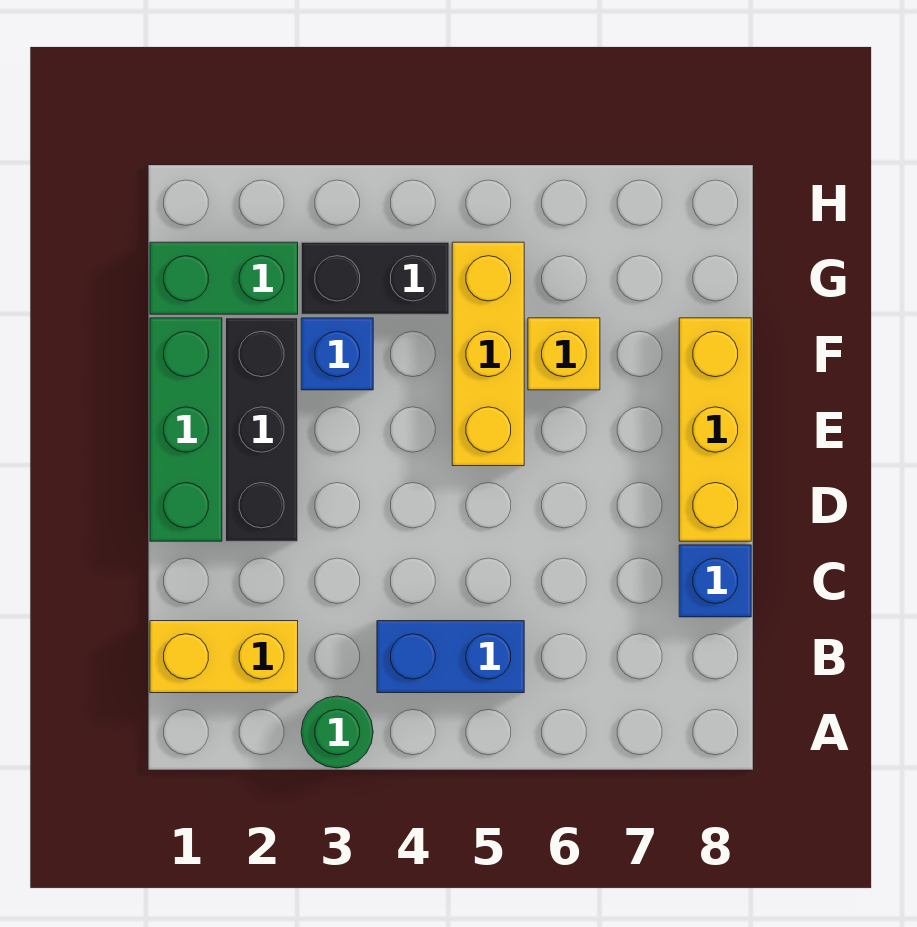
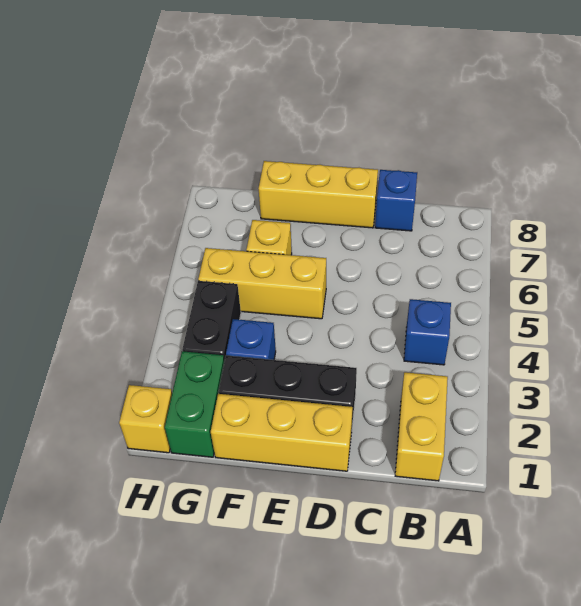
green 1x1 round brick [301,696,373,768] -> none
blue 1x2 brick [377,621,524,693] -> blue 1x1 brick [404,299,451,365]
green 1x3 brick [150,318,222,541] -> yellow 1x3 brick [211,394,353,471]
none -> yellow 1x1 brick [119,385,172,453]

